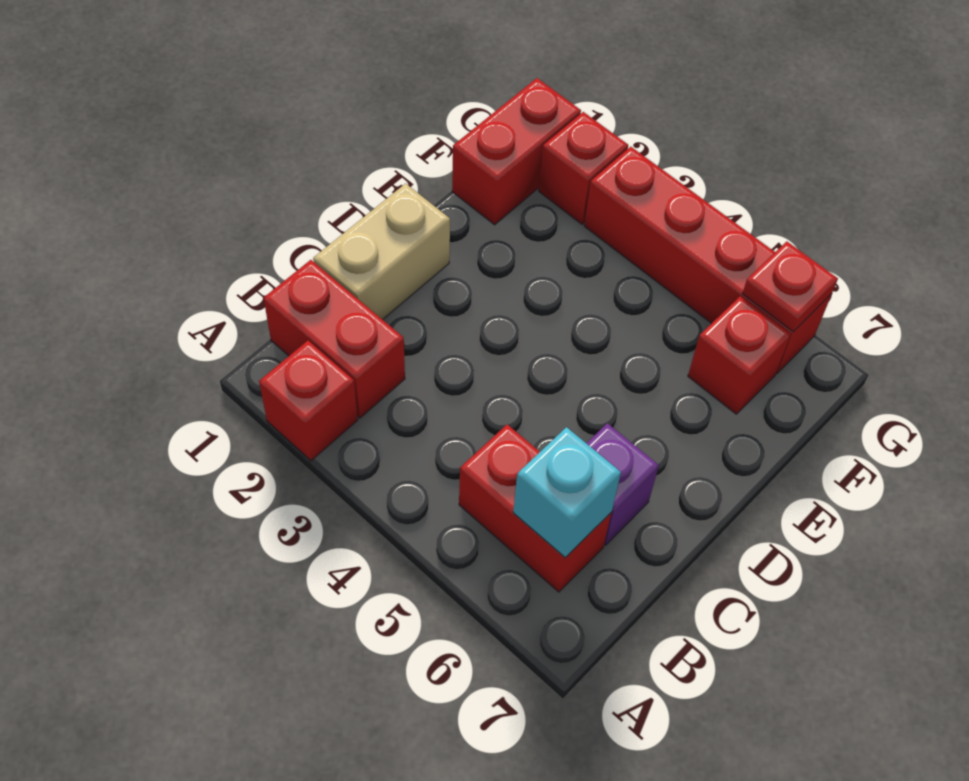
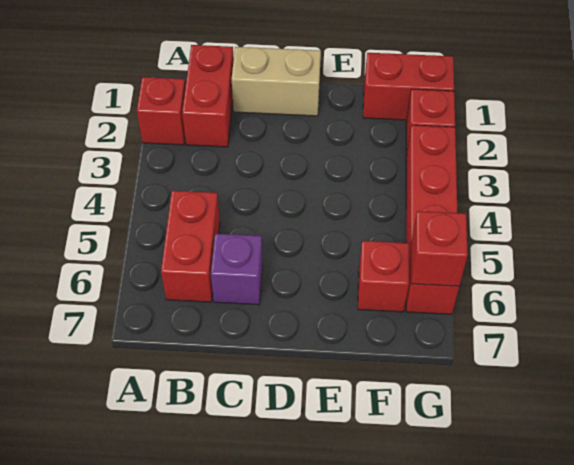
cyan 1x1 brick [513,427,621,558] -> none
red 1x1 plate [742,241,838,332] -> red 1x1 brick [411,211,468,286]

